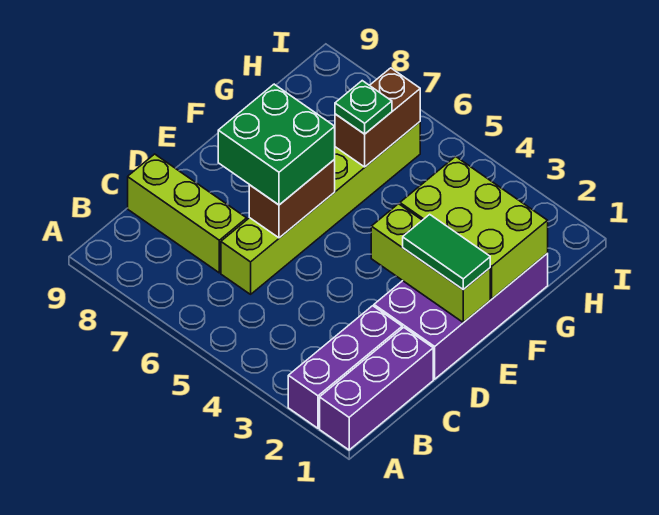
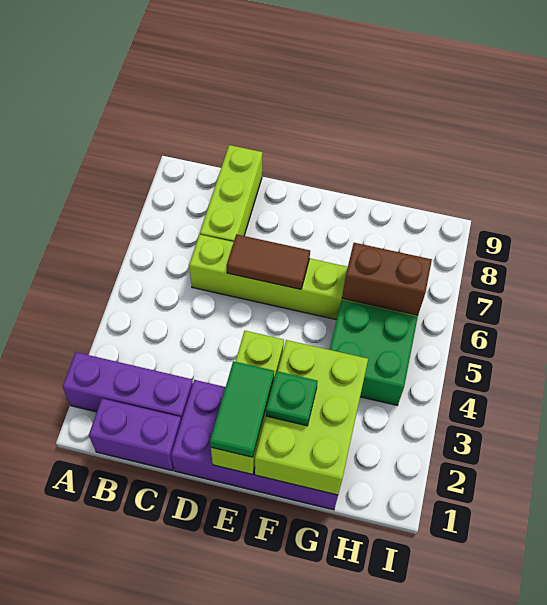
purple 1x3 brick [320,327,433,450] -> purple 1x2 brick [89,399,181,471]
brown 1x2 brick [249,160,335,238] -> brown 1x2 tile [227,234,310,289]
green 2x2 brick [218,84,335,205] -> green 2x2 brick moved to [330,301,418,405]
green 1x1 plate [335,81,392,134] -> green 1x1 plate moved to [266,371,318,426]

